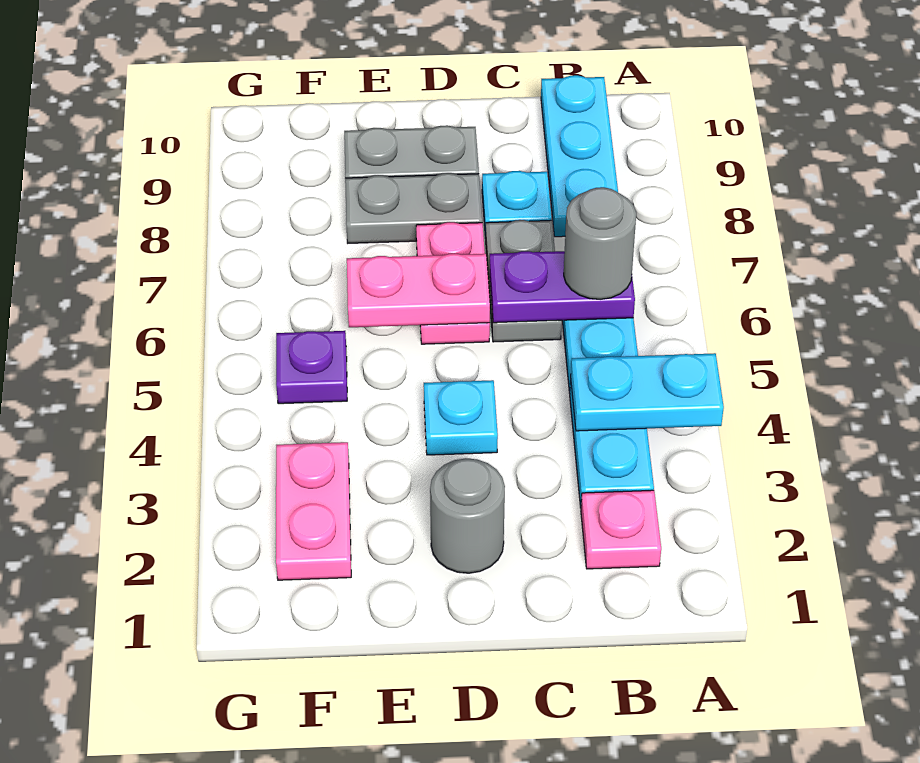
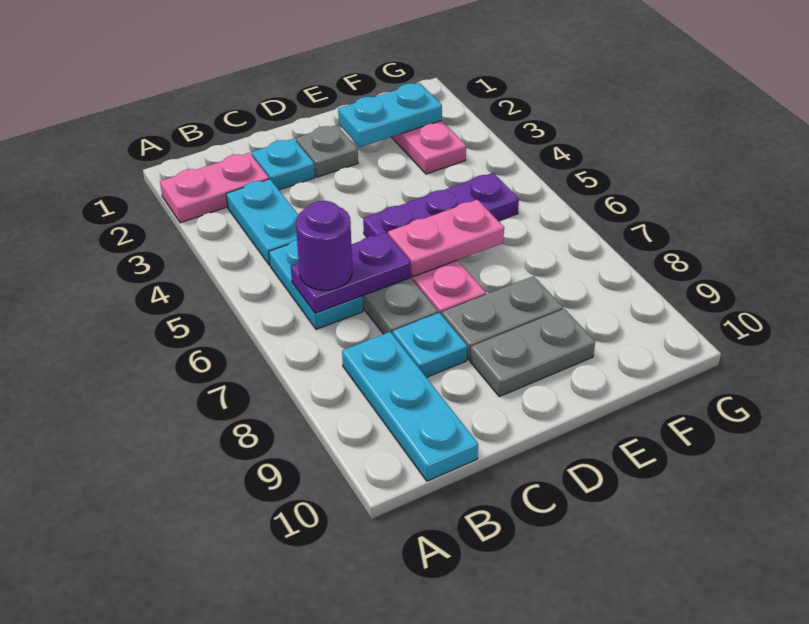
cyan 1x2 plate [571,353,724,431] -> cyan 1x2 plate moved to [338,83,442,147]
pink 1x1 plate [581,490,661,569] -> pink 1x2 plate [160,153,269,223]
grey 1x1 round brick [564,187,636,299] -> purple 1x1 round brick [296,201,352,290]
grey 1x1 round brick [430,458,505,573] -> grey 1x1 plate [296,125,358,177]
cyan 1x1 plate [424,380,498,455] -> cyan 1x1 plate moved to [252,139,315,190]
purple 1x1 plate [276,331,347,404] -> purple 1x3 plate [363,173,519,237]

